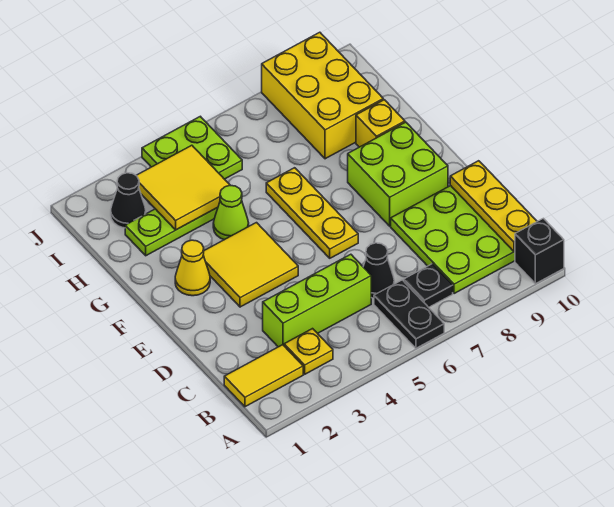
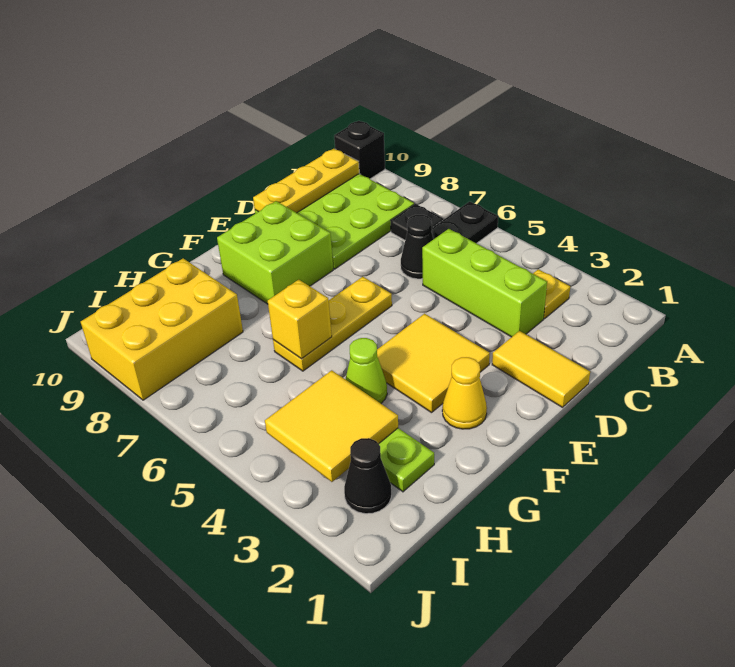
yellow 1x2 tile [224,345,303,407] -> yellow 1x2 tile moved to [492,331,590,407]
yellow 1x1 brick [356,100,405,147] -> yellow 1x1 brick moved to [268,280,332,359]
lime 2x2 plate [142,116,242,179] -> none

